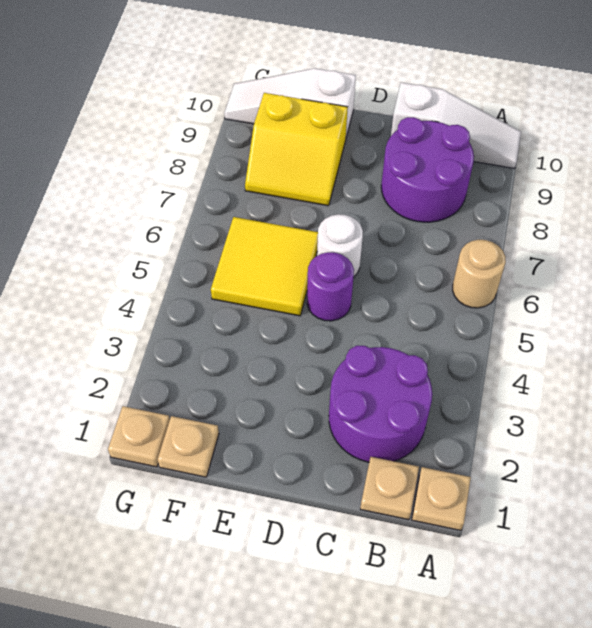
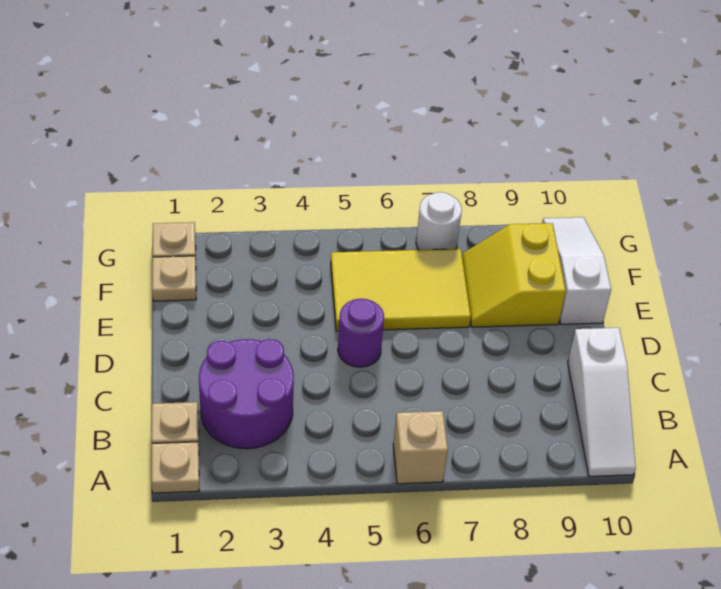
tan 1x1 round brick [453,240,506,308] -> tan 1x1 brick [393,411,448,484]
purple 2x2 round brick [381,117,474,222] -> none
white 1x1 round brick [317,214,363,278] -> white 1x1 round brick moved to [416,192,462,250]
yellow 2x2 tile [211,217,318,316] -> yellow 2x3 tile [331,249,471,331]

